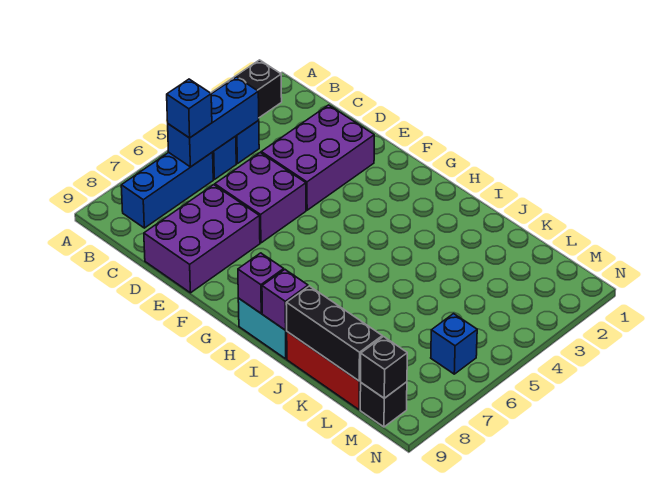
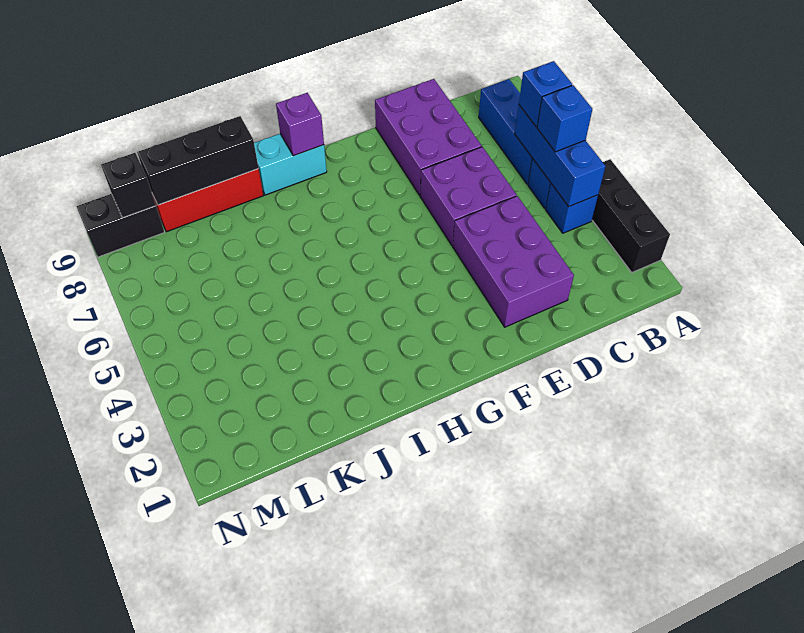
purple 1x1 brick [262,270,308,330] -> none
blue 1x1 brick [431,314,477,374] -> blue 1x1 brick moved to [537,85,592,152]
black 1x1 brick [360,382,407,427] -> black 1x2 brick [76,194,164,257]

